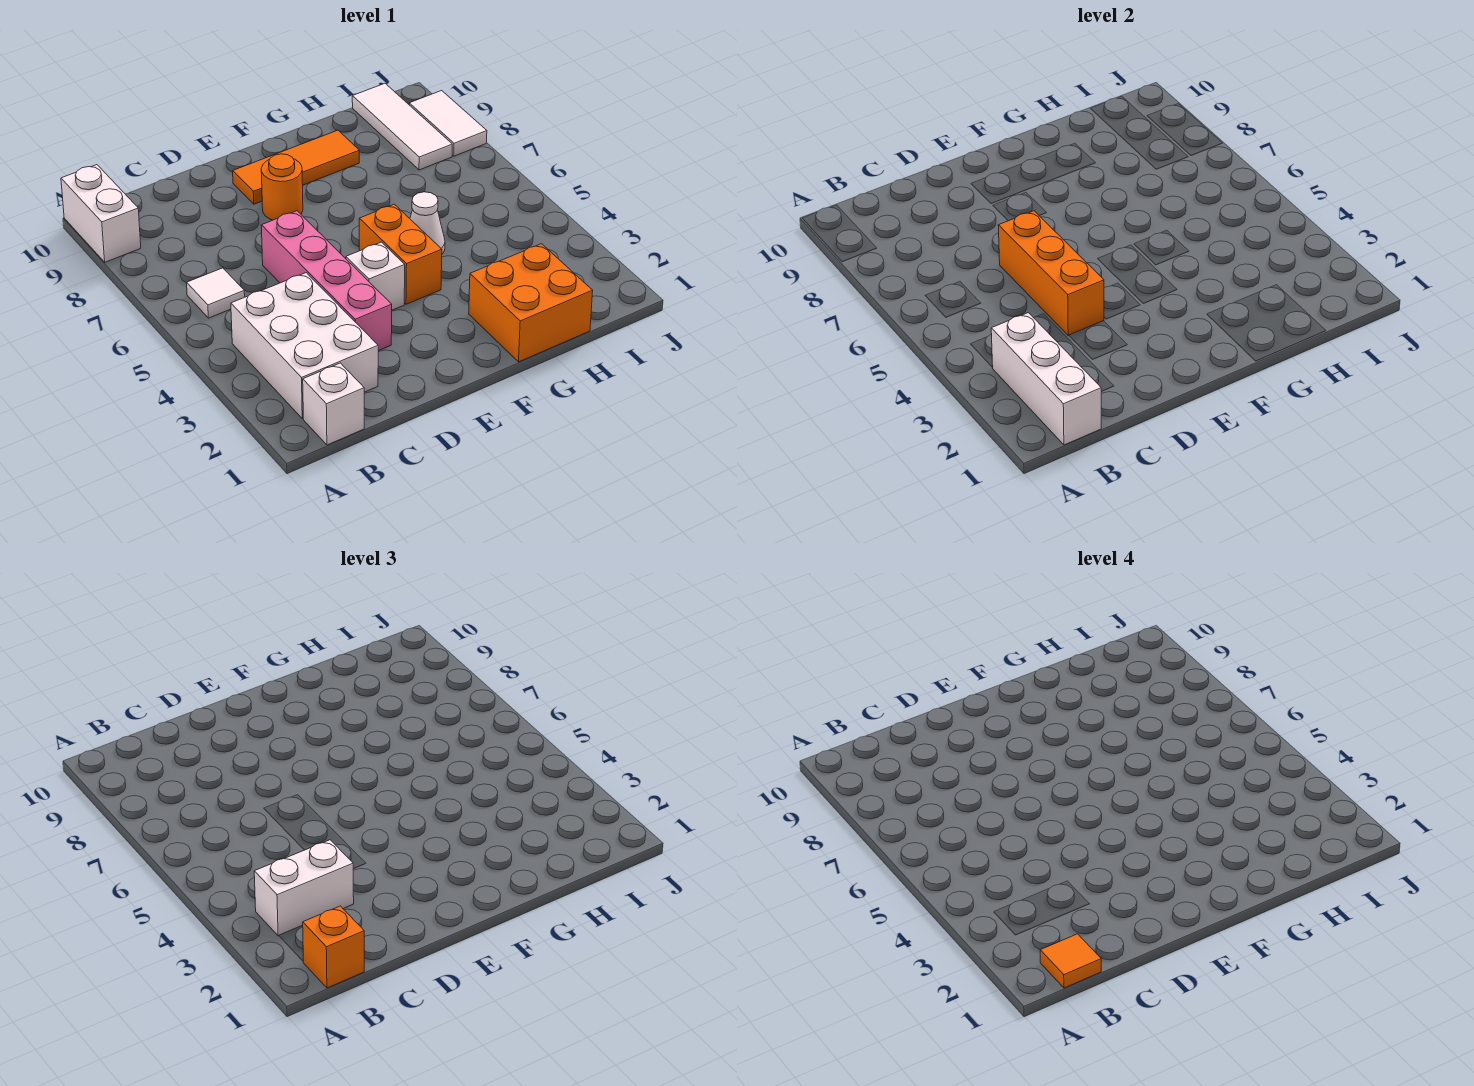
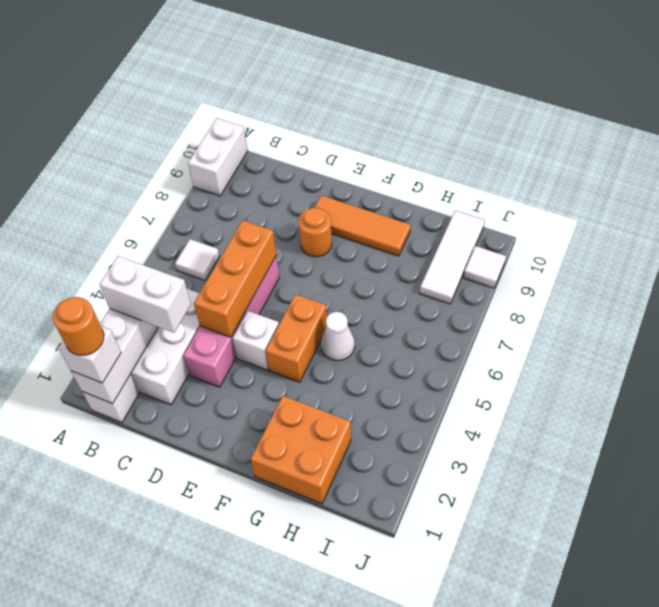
orange 1x1 brick [303,906,364,988] -> white 1x1 brick [59,326,121,383]
orange 1x1 tile [1040,934,1101,988] -> orange 1x1 round brick [53,297,104,355]
white 1x2 tile [409,91,487,156] -> white 1x1 tile [464,246,506,288]

